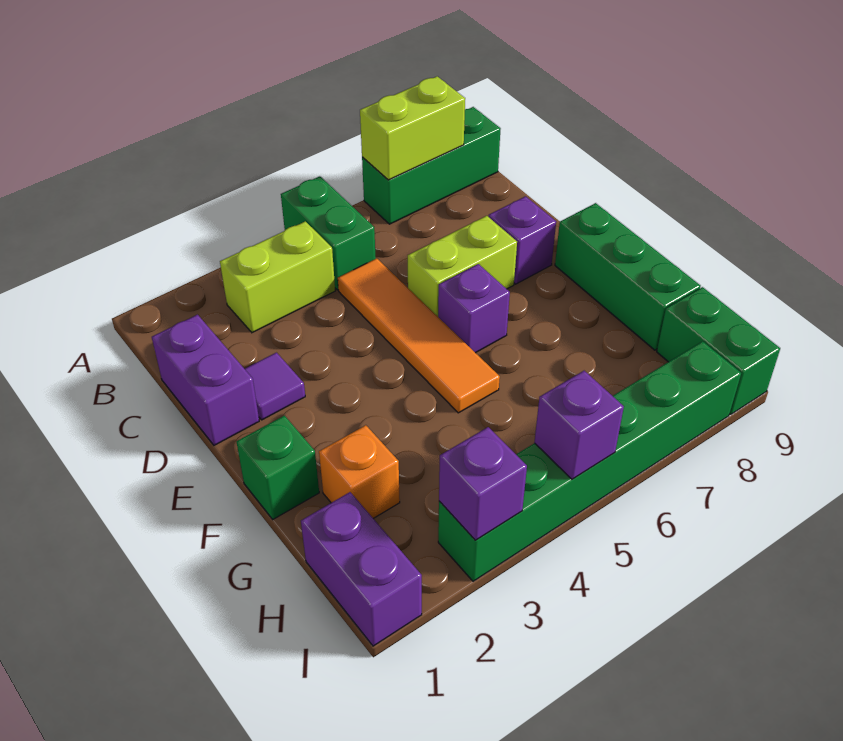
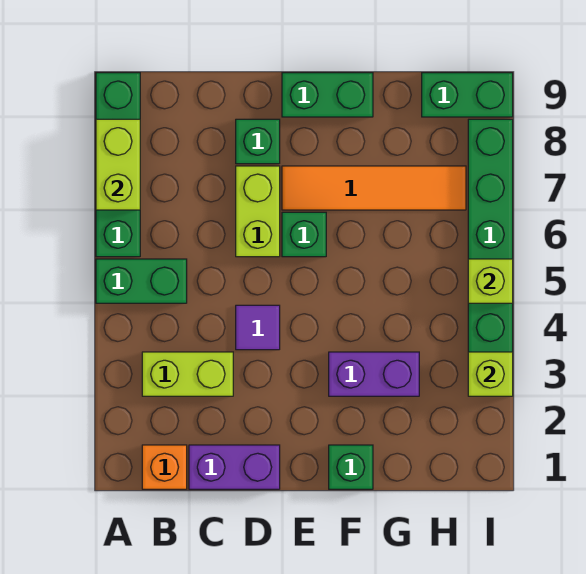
green 1x3 brick [362,107,501,224] -> green 1x4 brick [96,73,140,257]
lime 1x2 brick [220,221,335,333] -> lime 1x2 brick turned to [142,352,233,396]
orange 1x4 tile [338,258,500,413] -> orange 1x4 tile moved to [282,166,466,210]
purple 1x1 tile [245,353,305,420] -> purple 1x1 tile moved to [236,305,280,350]
purple 1x1 brick [489,196,556,284] -> green 1x1 brick [236,119,280,164]
purple 1x1 brick [438,264,510,353] -> green 1x1 brick [282,212,326,257]
green 1x3 brick [555,203,701,350] -> green 1x2 brick [282,73,373,117]
orange 1x1 brick [319,425,400,518] -> orange 1x1 brick moved to [142,445,187,489]
purple 1x2 brick [301,492,422,646] -> purple 1x2 brick moved to [329,352,419,396]
purple 1x1 brick [439,427,527,540] -> lime 1x1 brick [468,352,513,396]
purple 1x1 brick [534,371,624,479] -> lime 1x1 brick [468,259,513,303]

